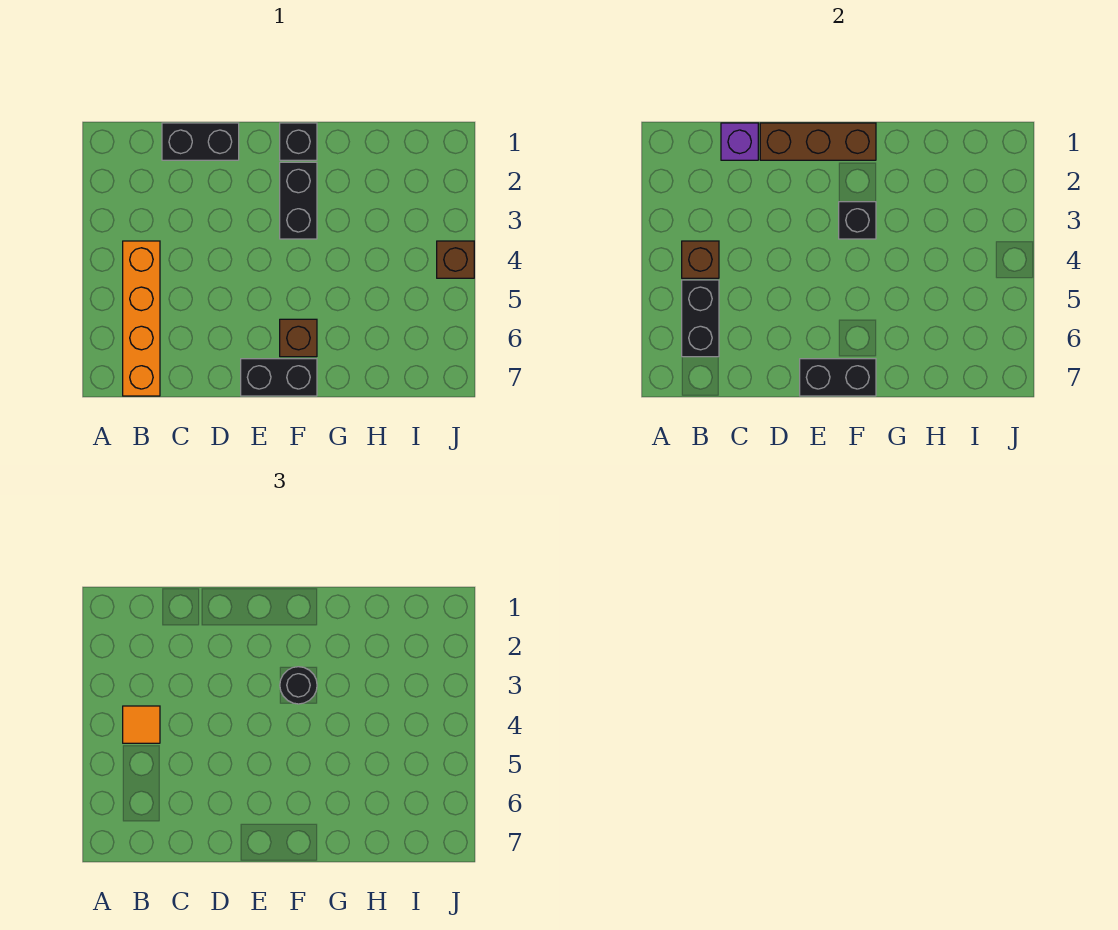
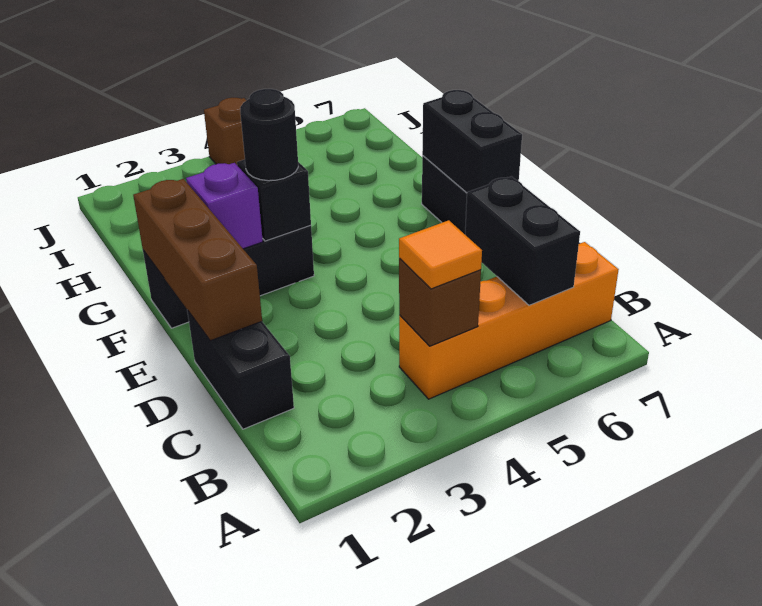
black 1x2 brick [682,280,719,357] -> black 1x2 brick turned to [465,176,580,305]
purple 1x1 brick [721,123,758,160] -> purple 1x1 brick moved to [186,163,263,249]
brown 1x1 brick [280,319,317,357] -> none

